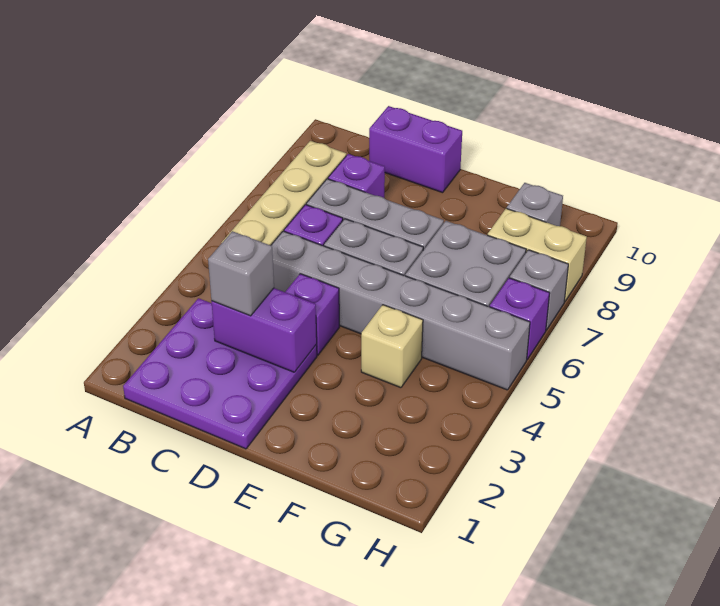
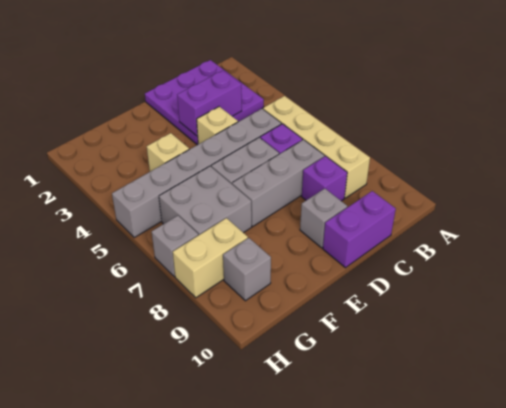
grey 1x1 brick [208,231,274,316] -> grey 1x1 brick moved to [300,189,347,248]
purple 1x1 brick [286,274,339,355] -> tan 1x1 brick [197,107,238,144]
purple 1x1 brick [490,278,550,359] -> none

